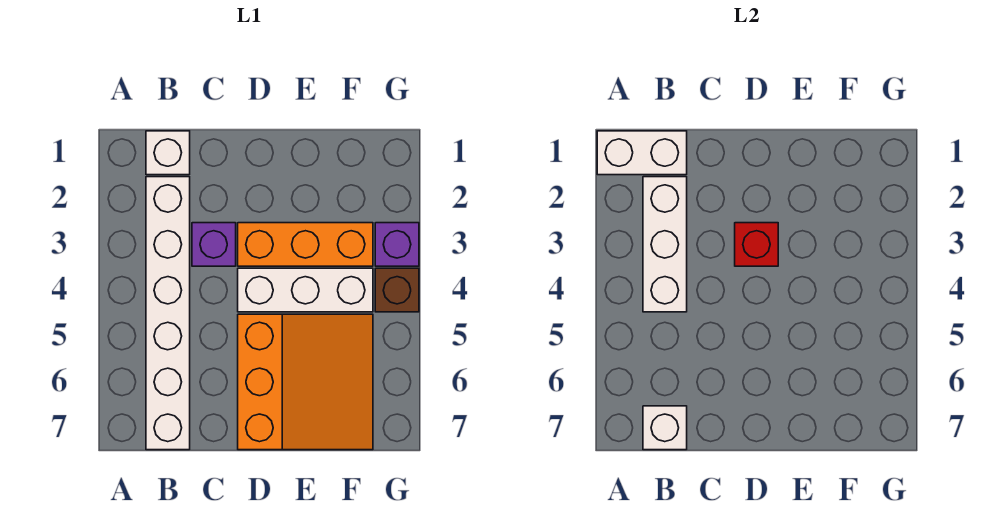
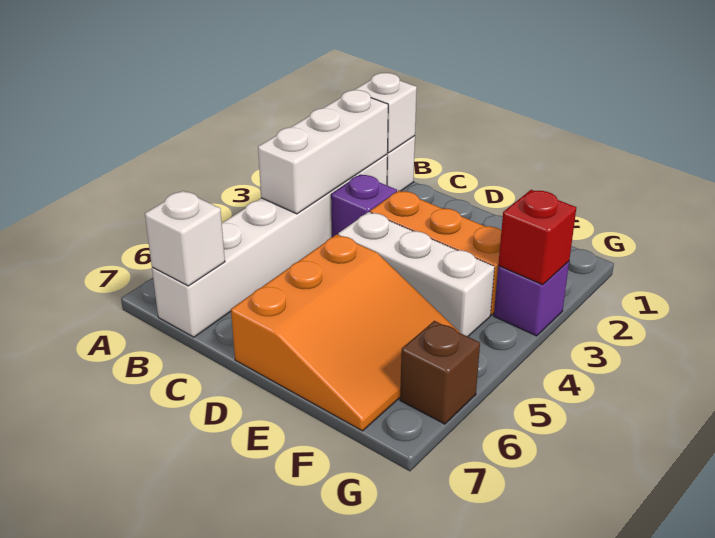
white 1x2 brick [597,131,687,175] -> white 1x1 brick [355,73,417,153]
red 1x1 brick [735,223,778,266] -> red 1x1 brick moved to [498,190,576,285]
brown 1x1 brick [375,268,419,312] -> brown 1x1 brick moved to [400,321,480,424]

